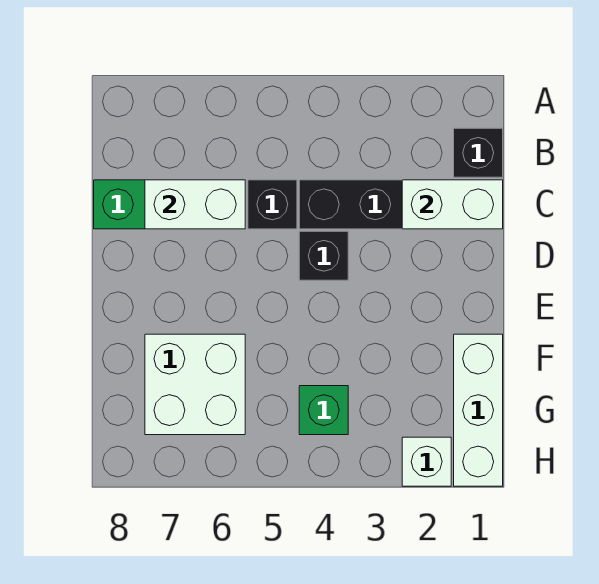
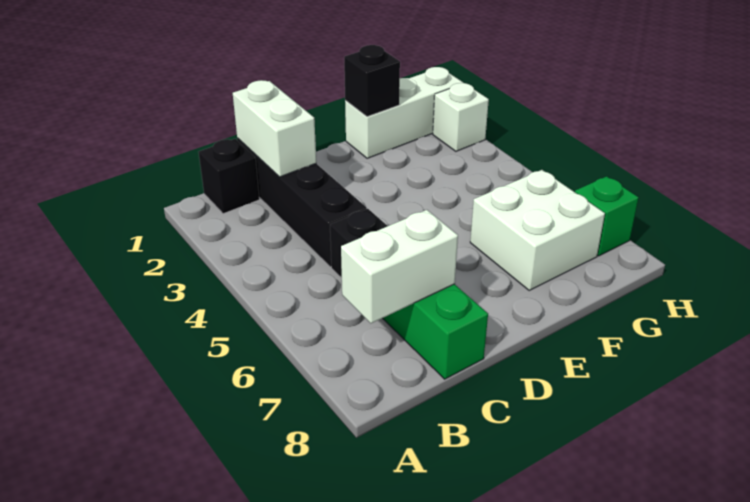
white 1x2 brick [145,180,245,229] -> white 1x2 brick turned to [341,210,458,323]
black 1x1 brick [299,231,348,280] -> black 1x1 brick moved to [344,45,400,117]
green 1x1 brick [299,386,348,435] -> green 1x1 brick moved to [575,176,639,256]

